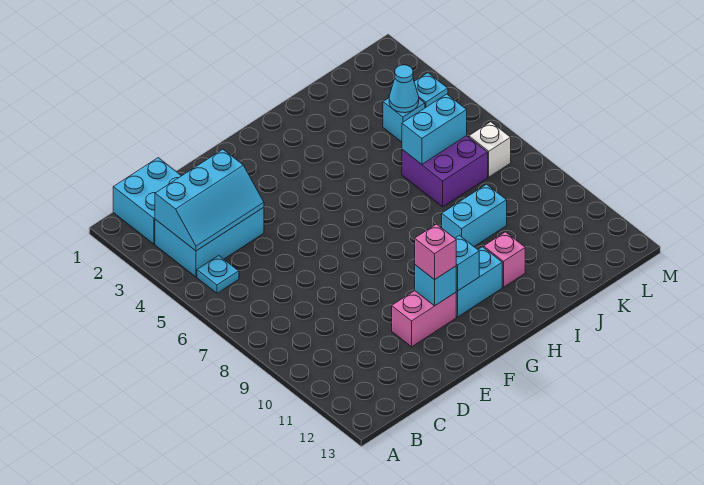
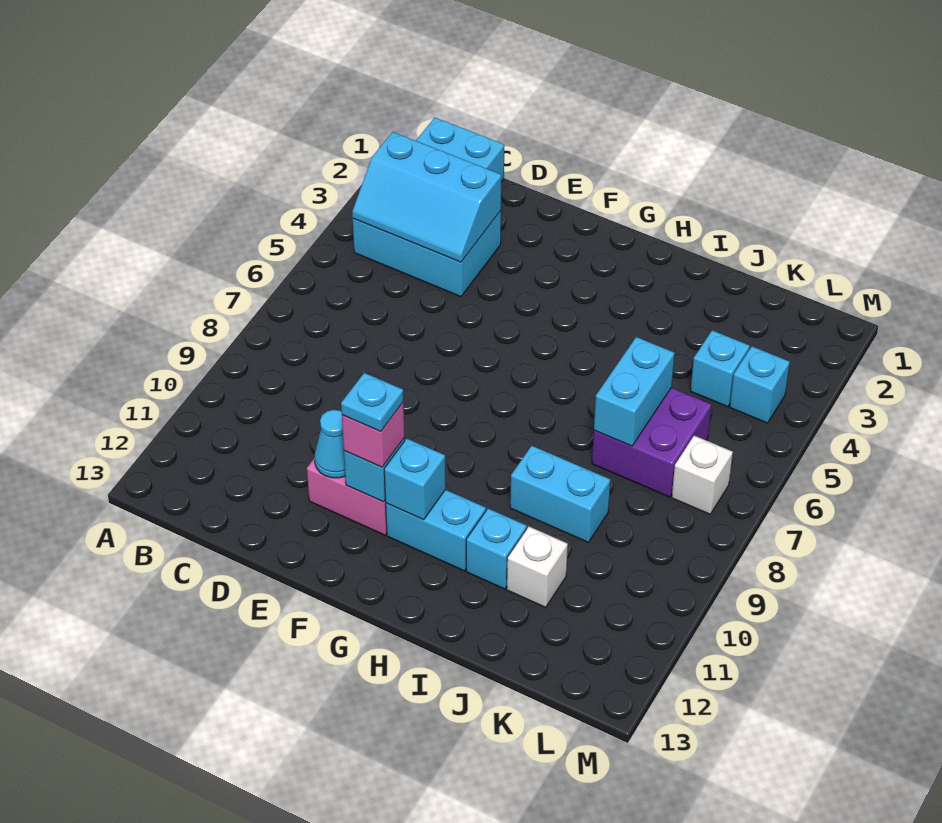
cyan 1x1 plate [197,256,239,293] -> cyan 1x1 plate moved to [341,373,404,432]
pink 1x1 brick [484,232,525,287] -> cyan 1x1 brick [466,509,527,589]
cyan 1x2 brick [402,94,467,164] -> cyan 1x2 brick turned to [594,337,675,446]
none -> white 1x1 brick [507,526,568,607]
cyan 1x1 cone [389,65,419,113] -> cyan 1x1 cone moved to [315,410,345,478]

